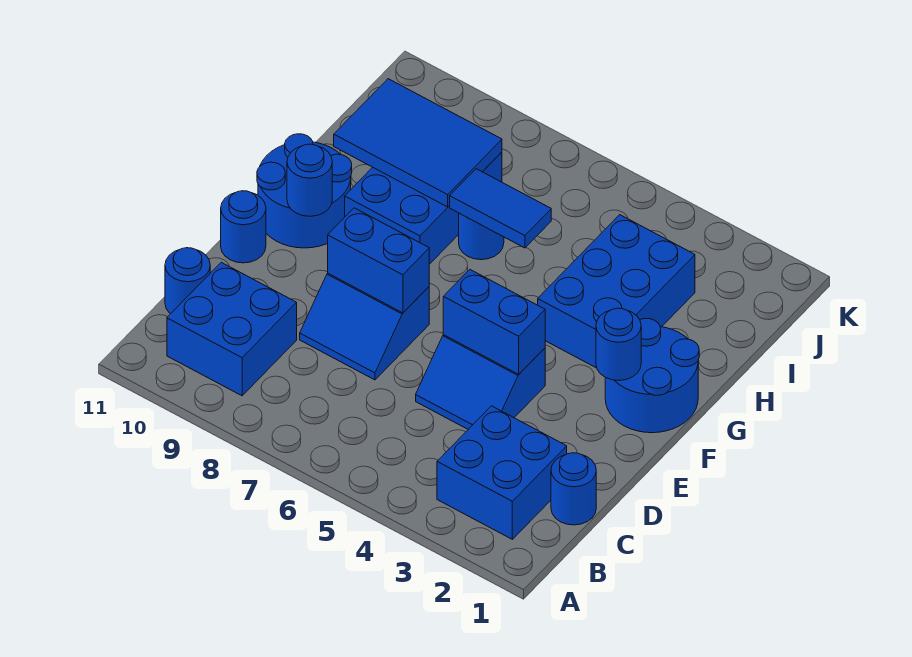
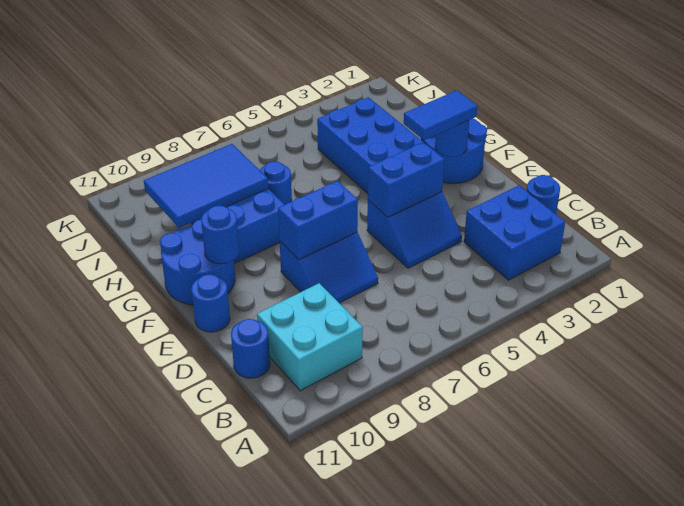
blue 2x2 brick [167,262,297,396] -> cyan 2x2 brick [257,283,363,391]
blue 1x2 tile [449,169,551,248] -> blue 1x2 tile moved to [404,90,478,140]

